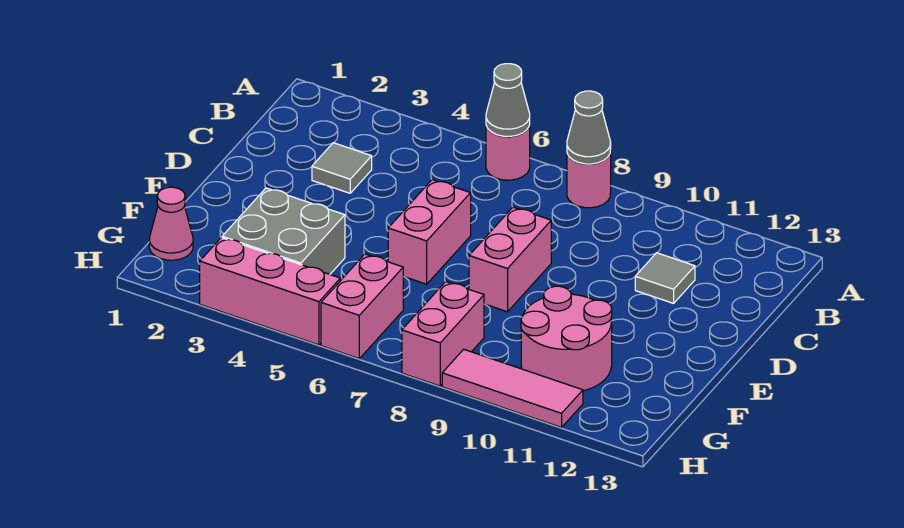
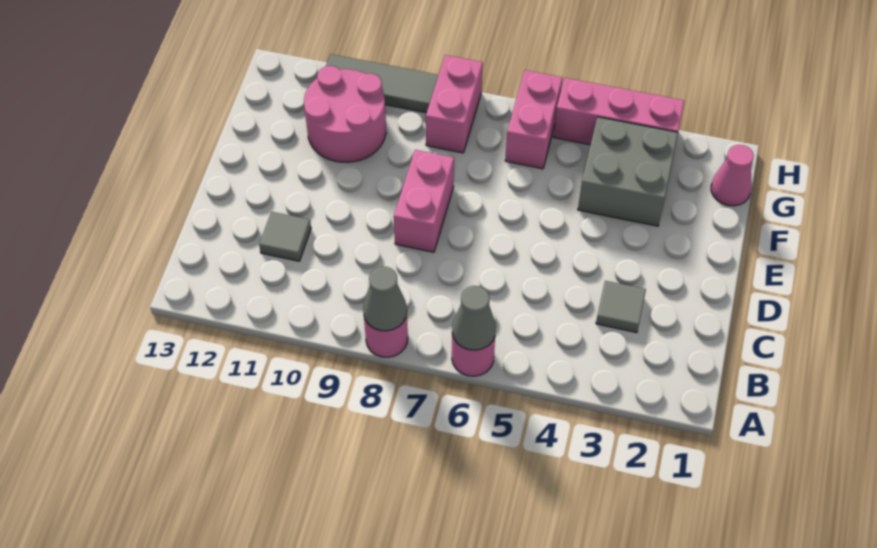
pink 1x2 brick [388,180,471,284] -> none
pink 1x3 tile [442,349,583,427] -> grey 1x3 tile [326,54,439,113]

